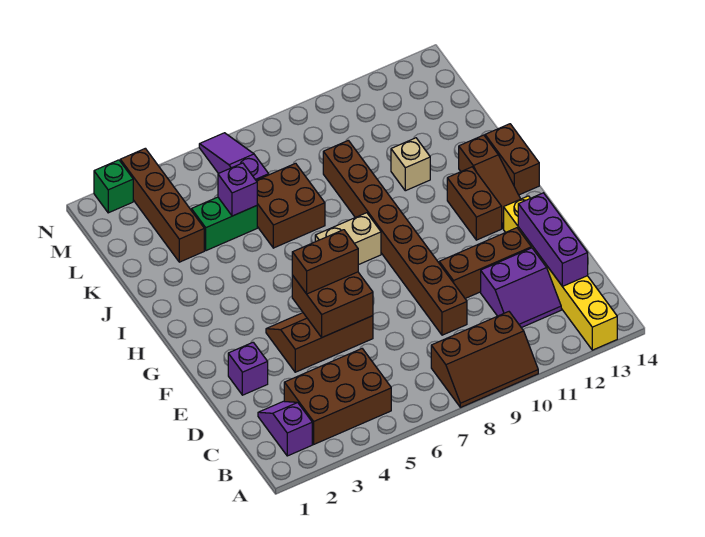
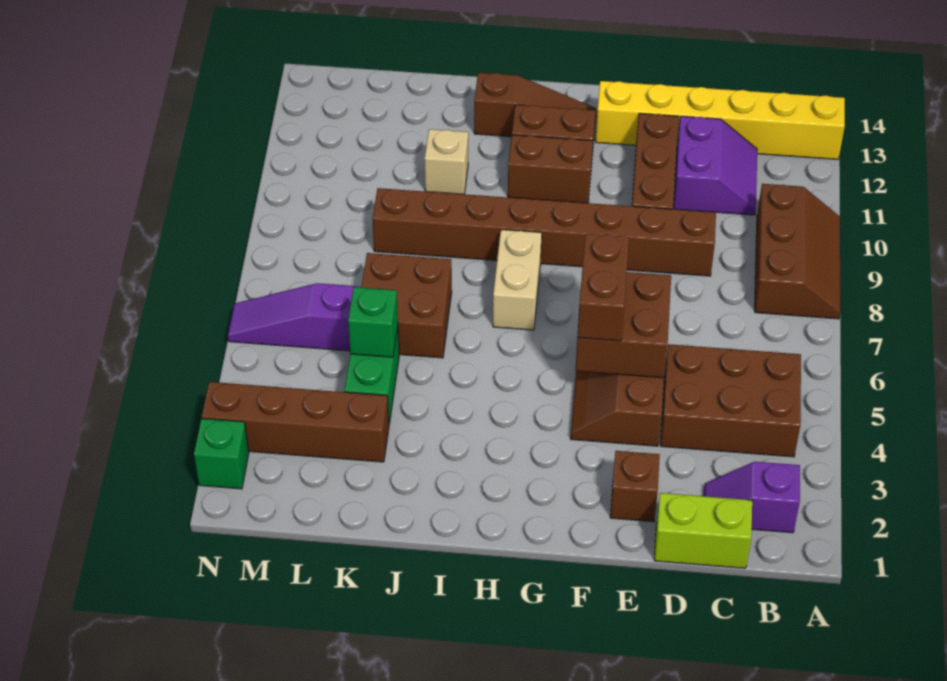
brown 2x3 brick [284,349,391,444] -> brown 2x3 brick turned to [661,344,801,457]
none -> lime 1x2 brick [654,493,752,568]
purple 1x3 brick [518,193,588,287] -> none
purple 1x1 brick [228,342,268,395] -> brown 1x1 brick [610,451,660,522]
brown 1x2 brick [485,124,539,195] -> brown 1x2 brick moved to [508,135,593,203]
purple 1x1 brick [218,163,257,216] -> green 1x1 brick [348,287,398,357]

